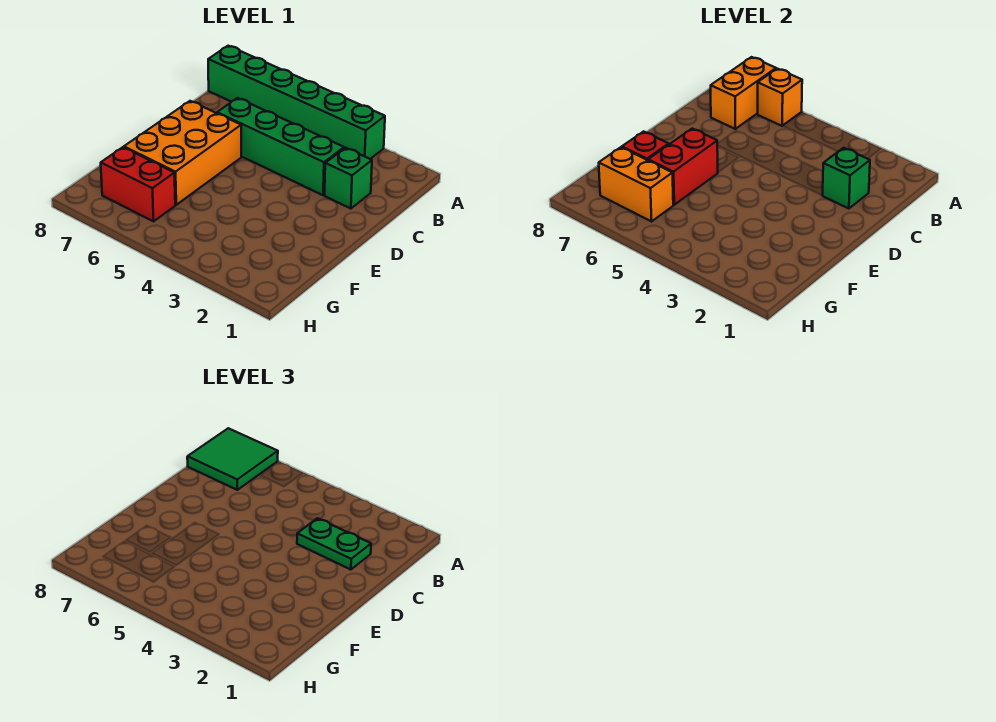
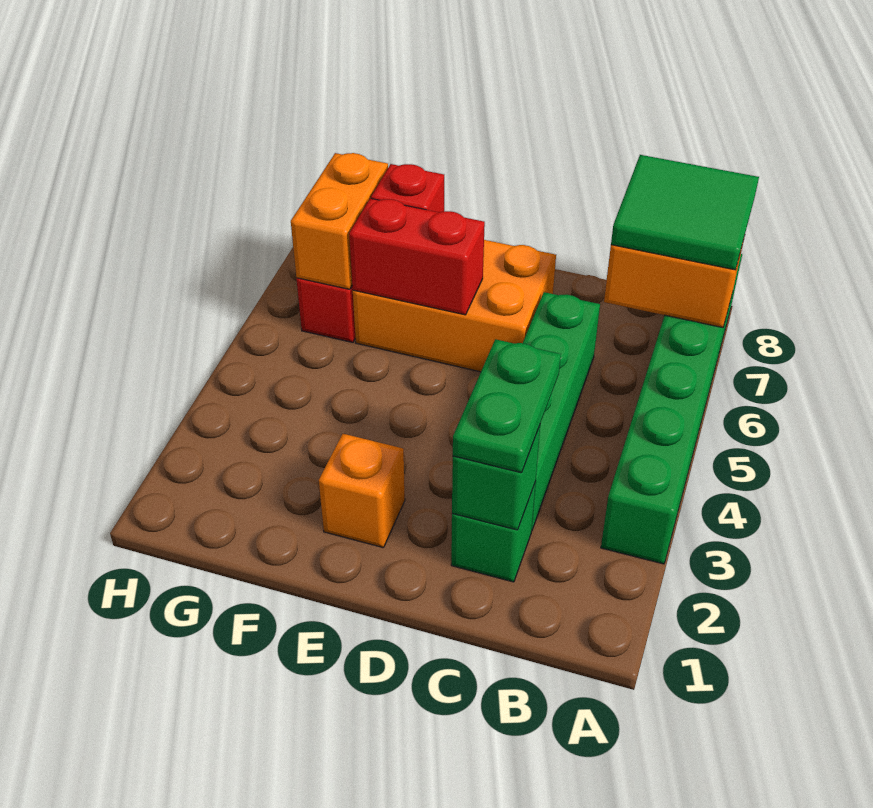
orange 1x1 brick [758,69,802,126] -> orange 1x1 brick moved to [319,434,405,548]

